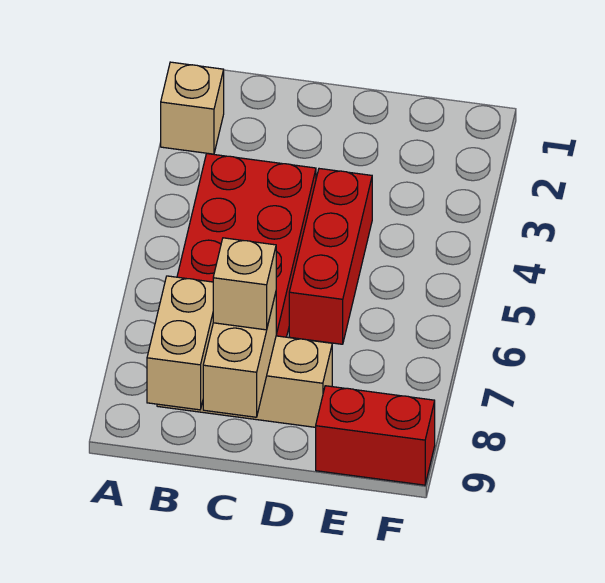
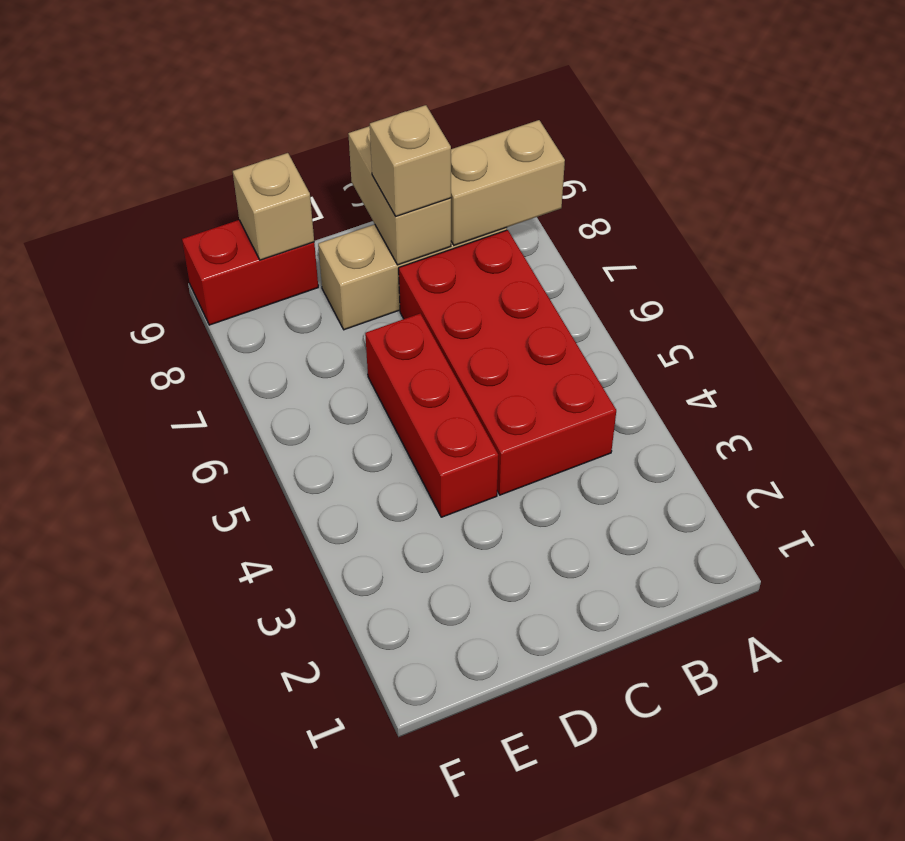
tan 1x1 brick [161,62,224,154] -> tan 1x1 brick moved to [233,153,314,260]
tan 1x2 brick [147,276,213,410] -> tan 1x2 brick turned to [451,120,565,245]

